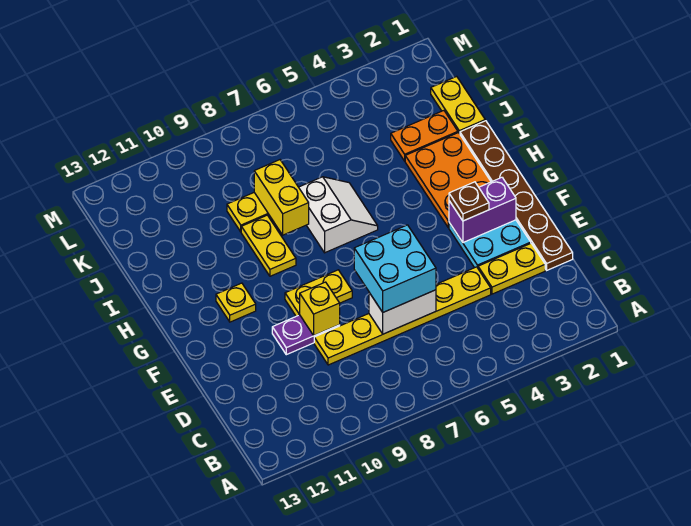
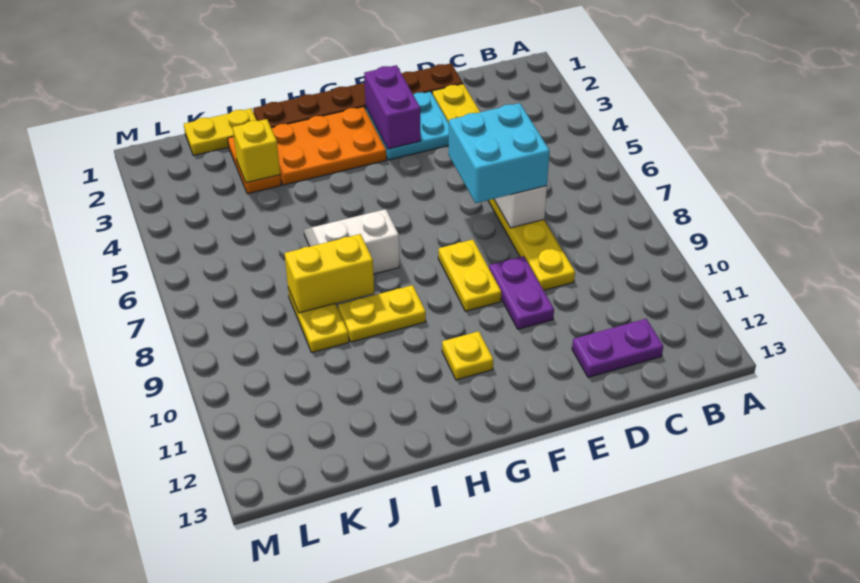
none -> purple 1x2 plate [572,319,663,377]
yellow 1x1 brick [300,282,340,335] -> yellow 1x1 brick moved to [233,119,280,183]
brown 1x1 plate [449,182,489,221] -> none

